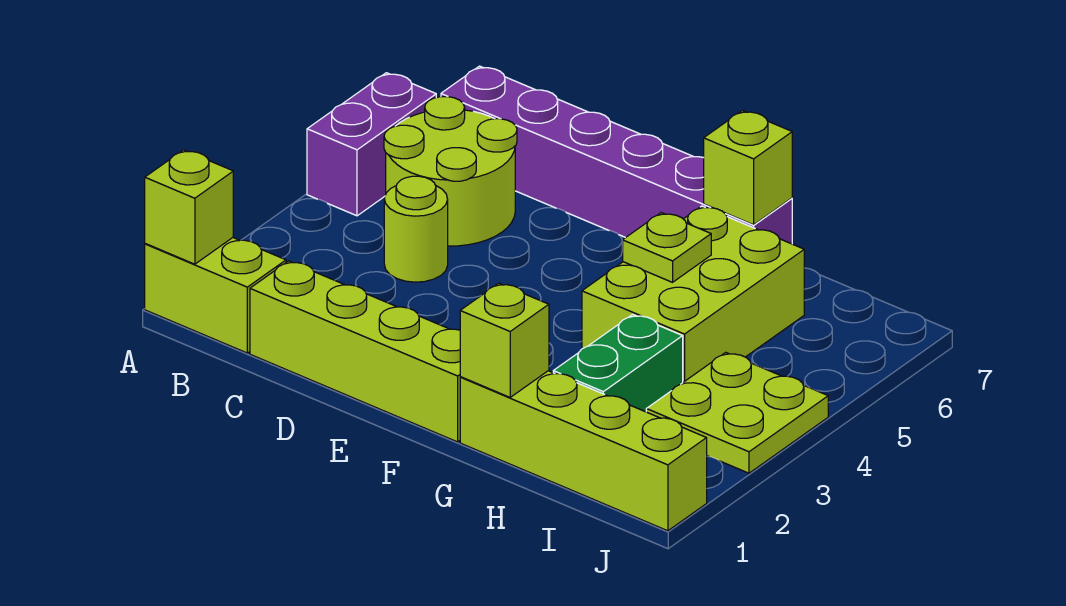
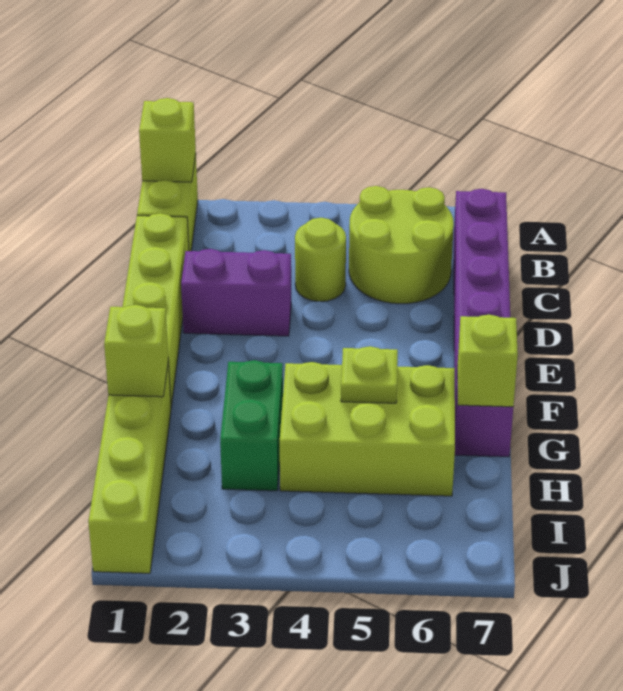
purple 1x2 brick [307,73,436,216] -> purple 1x2 brick moved to [181,249,291,336]
green 1x2 brick [553,315,683,412] -> green 1x2 brick turned to [220,360,283,491]
lime 2x2 plate [646,352,828,473] -> none

